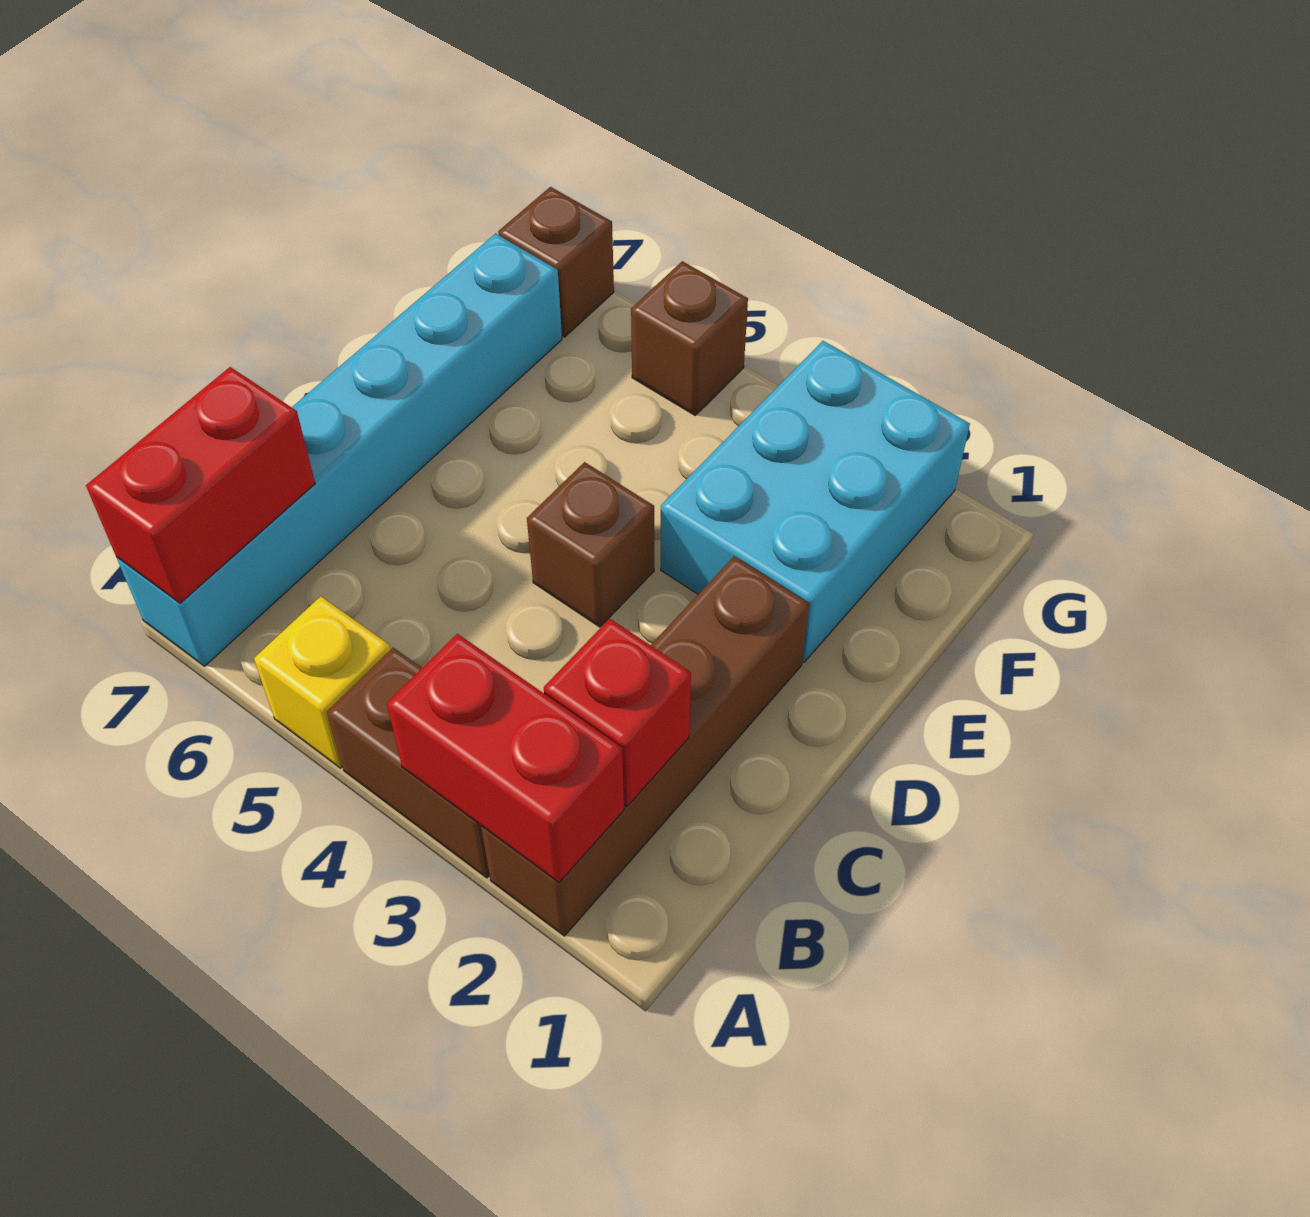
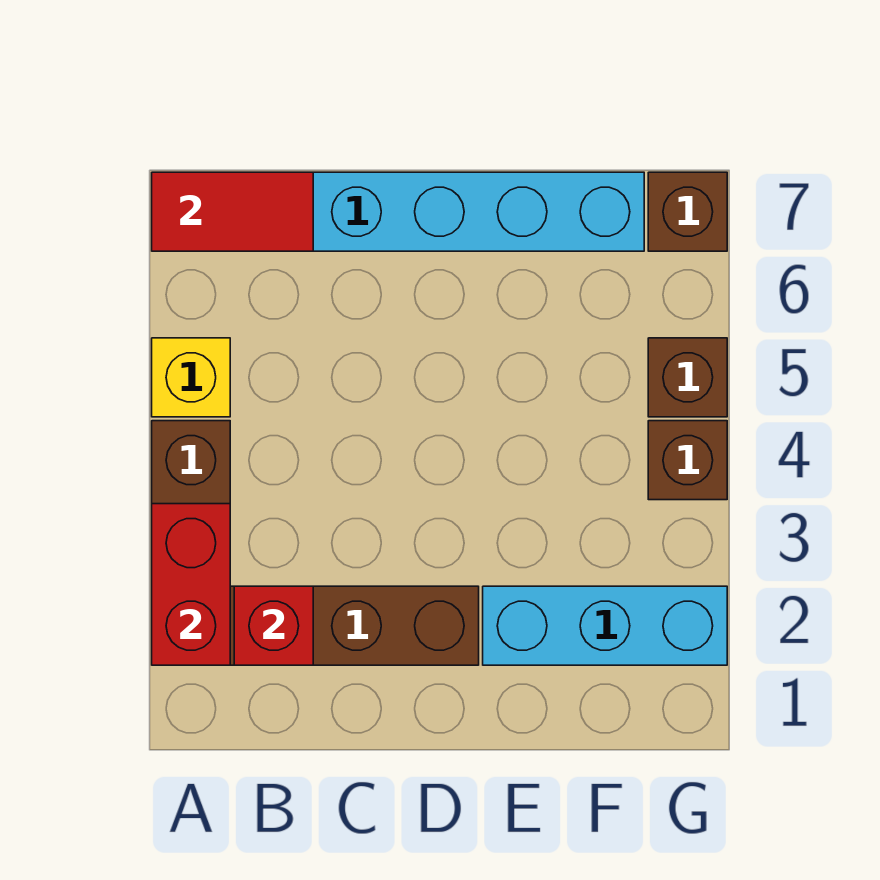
red 1x2 brick [86,367,315,603] -> red 1x2 tile [152,172,313,251]
brown 1x1 brick [527,462,654,627] -> brown 1x1 brick moved to [648,421,727,500]
cyan 2x3 brick [661,341,970,662] -> cyan 1x3 brick [483,586,727,665]

